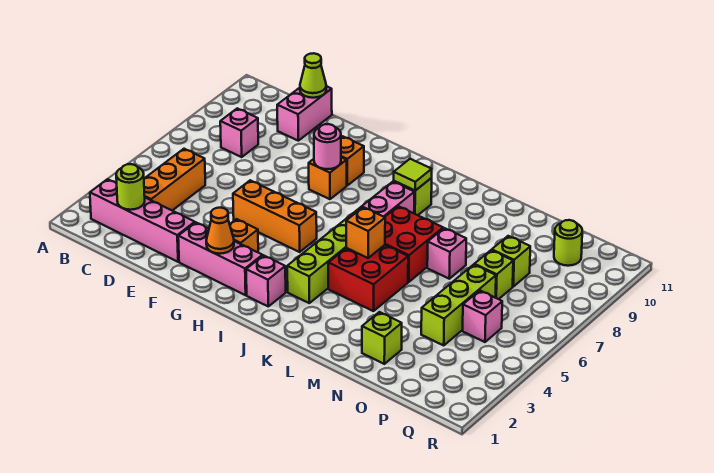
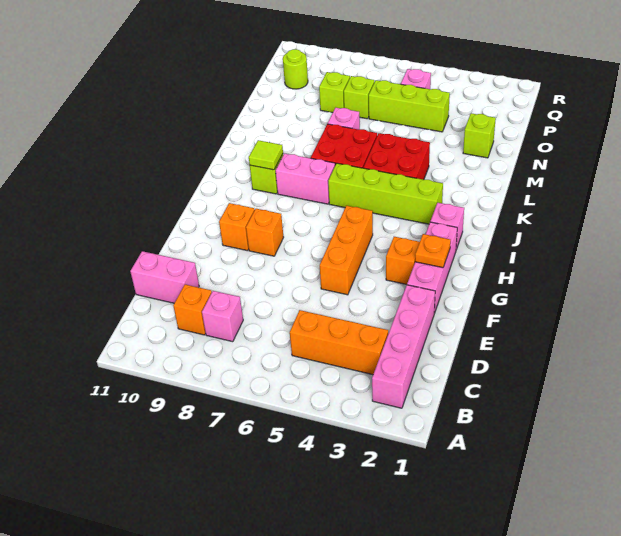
lime 1x1 round brick [116,164,145,210] -> none
lime 1x1 cone [300,53,326,98] -> none
orange 1x1 cone [206,208,234,254] -> orange 1x1 plate [415,234,451,268]
pink 1x1 round brick [314,124,341,169] -> none
orange 1x1 brick [346,207,385,258] -> orange 1x1 brick moved to [173,285,212,335]

